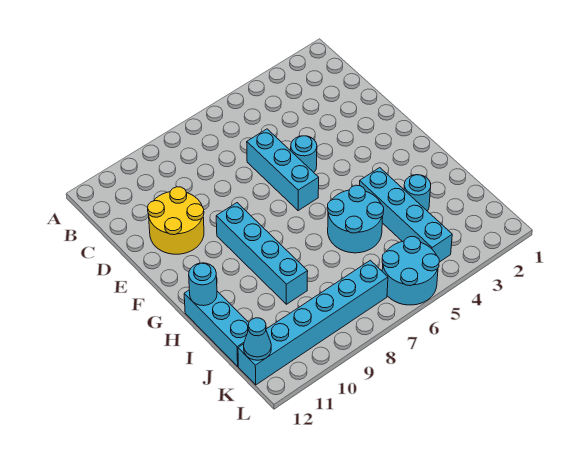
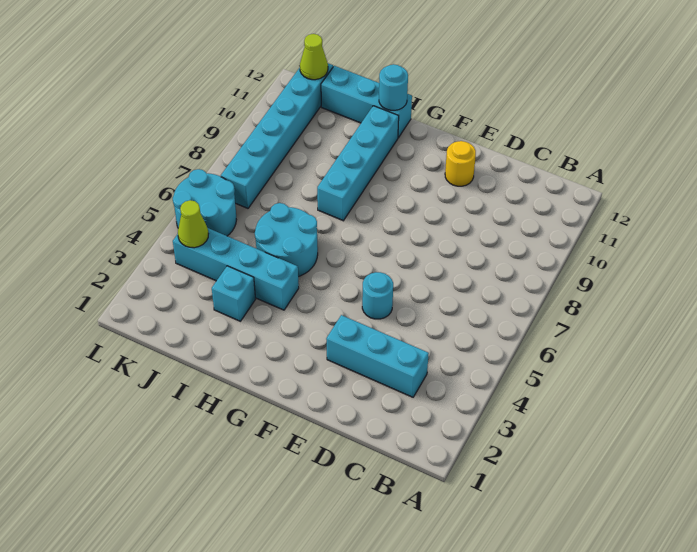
cyan 1x3 brick [247,129,319,211] -> cyan 1x3 brick moved to [326,315,429,397]
yellow 2x2 round brick [148,187,204,254] -> yellow 1x1 round brick [445,141,476,186]
cyan 1x4 brick [216,203,308,304] -> cyan 1x4 brick turned to [317,106,399,221]
cyan 1x1 round brick [404,175,431,211] -> cyan 1x1 brick [212,266,255,321]
none -> lime 1x1 cone [178,200,208,248]
cyan 1x1 cone [244,318,271,360] -> lime 1x1 cone [300,34,328,80]

